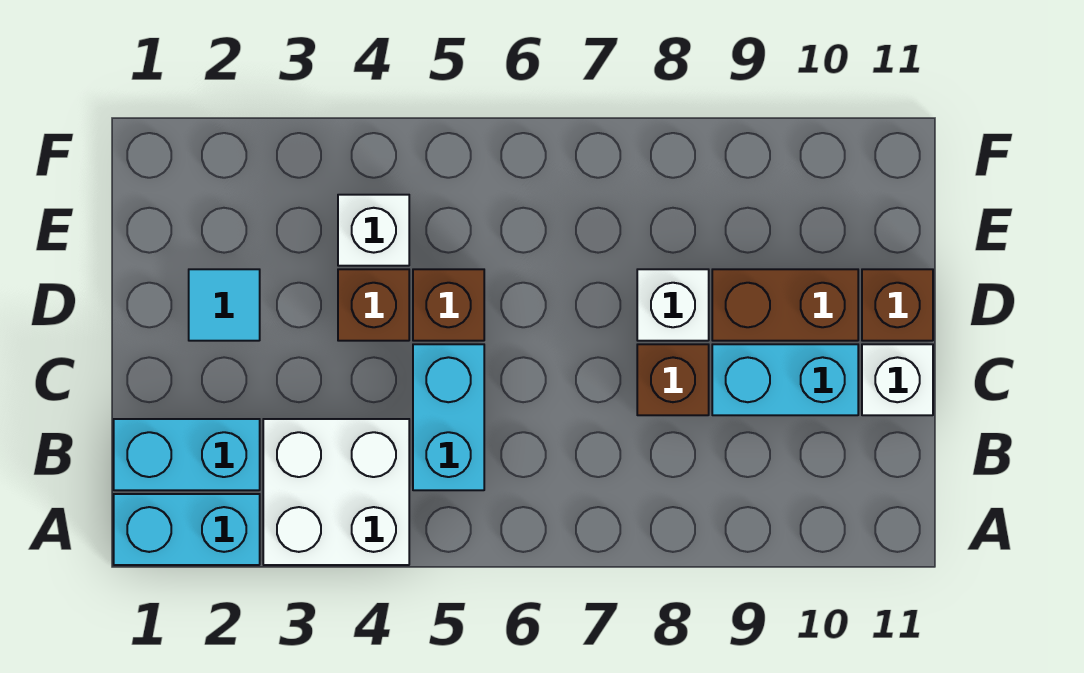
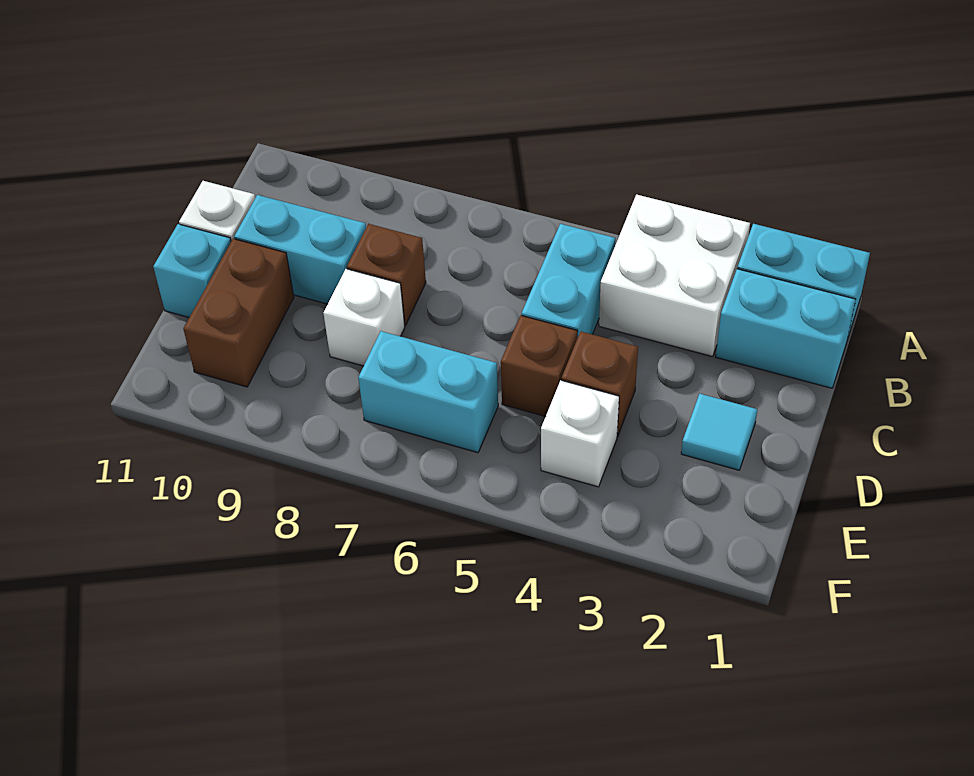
brown 1x2 brick [712,269,858,341] -> brown 1x2 brick turned to [183,239,294,387]
brown 1x1 brick [862,269,933,341] -> cyan 1x1 brick [153,224,231,317]
none -> cyan 1x2 brick [358,331,498,453]

